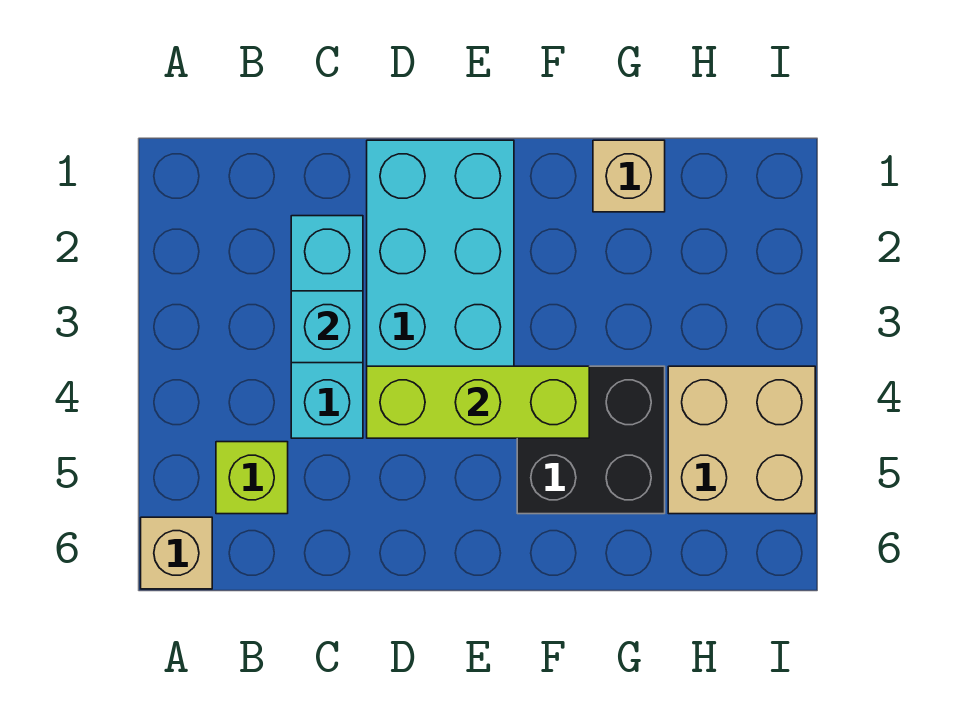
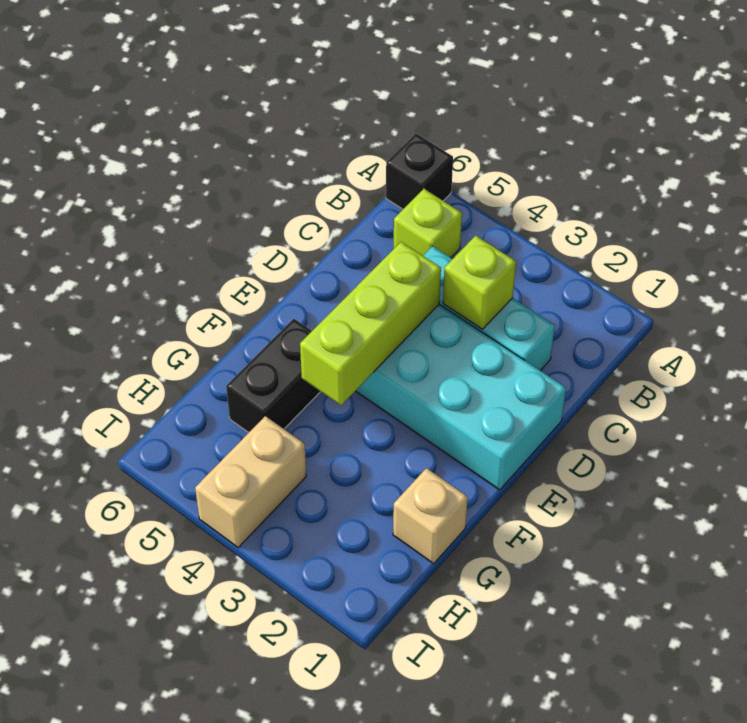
tan 1x1 brick [141,517,212,589] -> black 1x1 brick [386,134,453,209]
cyan 1x1 brick [291,291,363,363] -> lime 1x1 brick [443,236,516,329]
black 2x2 brick [517,366,665,514] -> black 1x2 brick [226,319,320,432]
tan 2x2 brick [668,366,815,514] -> tan 1x2 brick [195,416,306,547]

